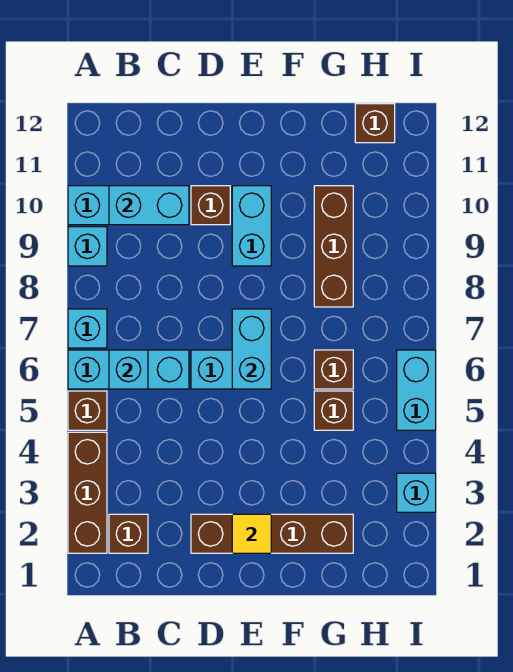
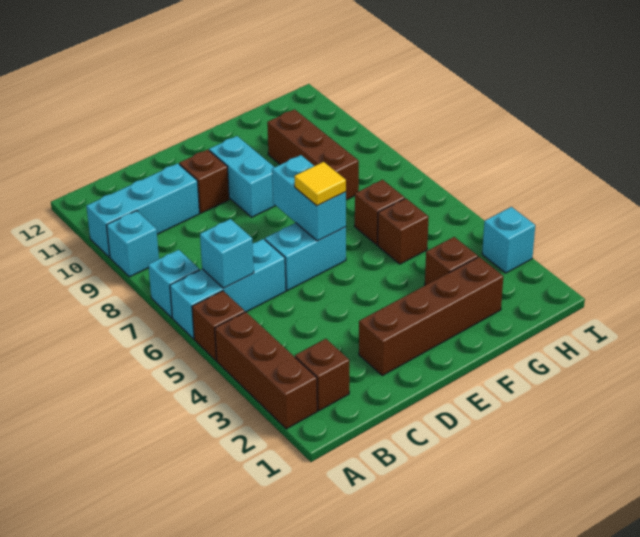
cyan 1x2 brick [109,186,189,225] -> none
yellow 1x1 tile [232,514,271,553] -> yellow 1x1 tile moved to [294,162,346,206]
brown 1x1 brick [355,104,395,143] -> brown 1x1 brick moved to [425,237,478,285]
cyan 1x2 brick [397,350,436,430] -> none

